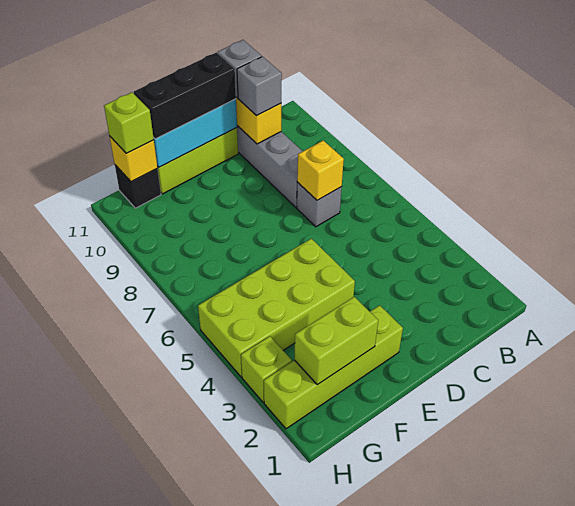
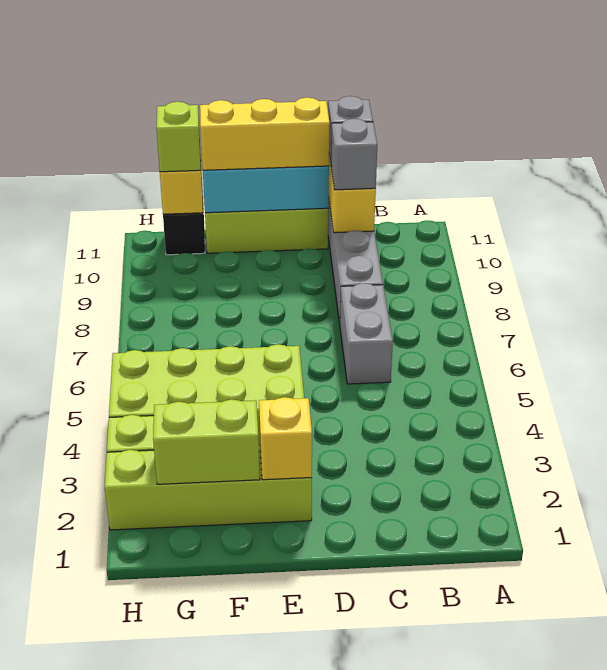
grey 1x1 brick [297,183,342,227] -> grey 1x2 brick [340,283,393,384]
yellow 1x1 brick [297,141,344,200] -> yellow 1x1 brick moved to [259,397,312,480]
black 1x3 brick [134,52,236,139] -> yellow 1x3 brick [200,97,330,170]

